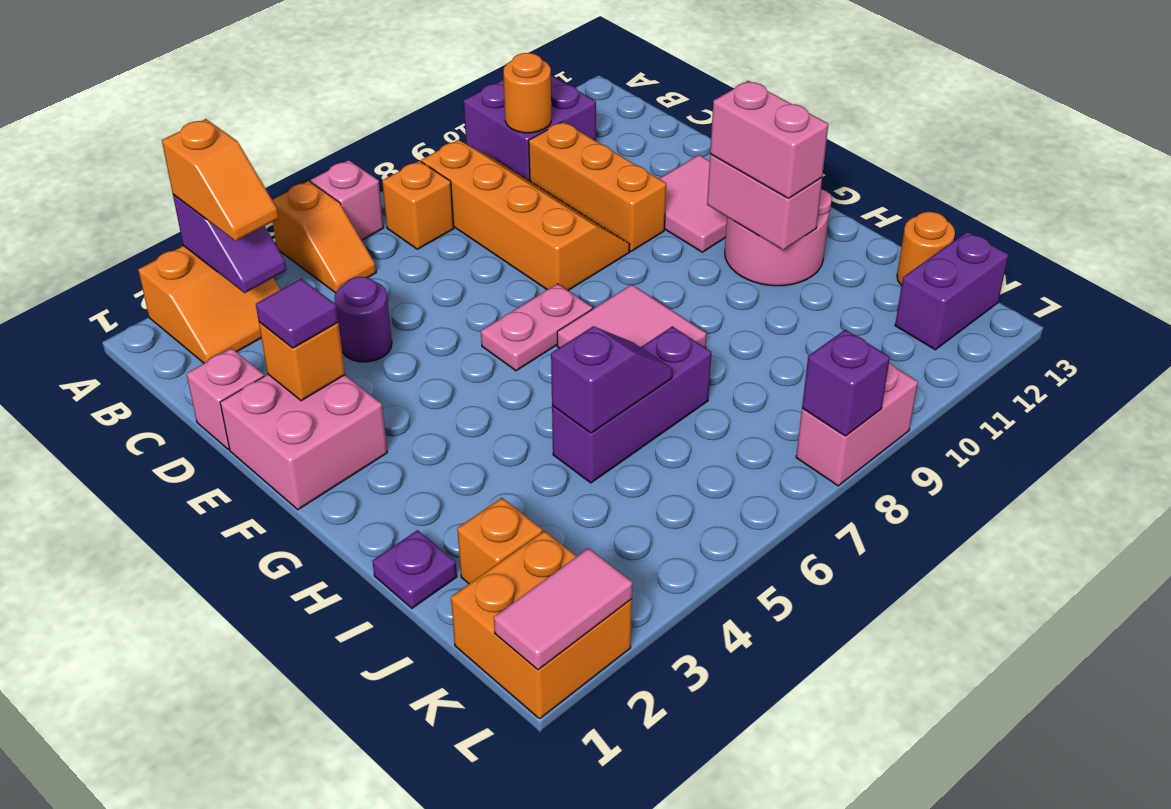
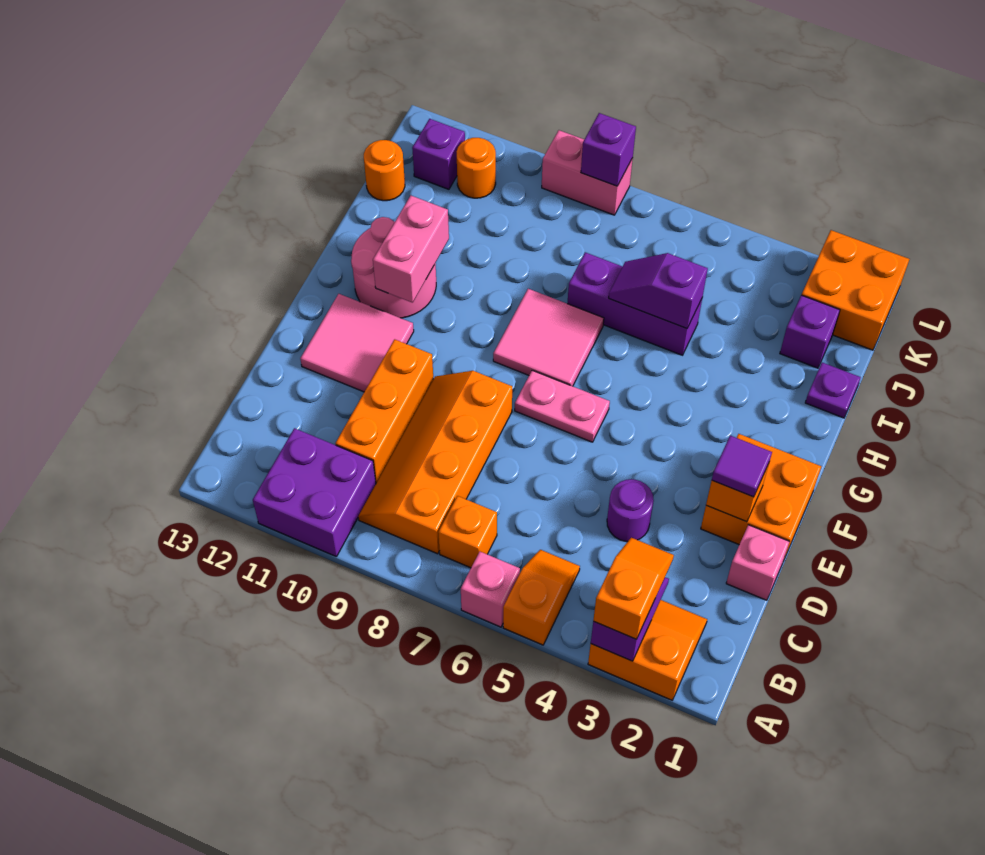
orange 1x1 round brick [504,53,551,133] -> orange 1x1 round brick moved to [456,138,496,198]
pink 2x2 brick [220,374,387,510] -> orange 2x2 brick [701,434,821,558]
pink 1x2 brick [710,81,828,199] -> none
orange 1x1 brick [457,498,542,584] -> purple 1x1 brick [780,295,840,368]
purple 1x2 brick [895,232,1008,350] -> purple 1x1 brick [412,119,465,189]
pink 1x2 tile [494,548,633,670] -> none

